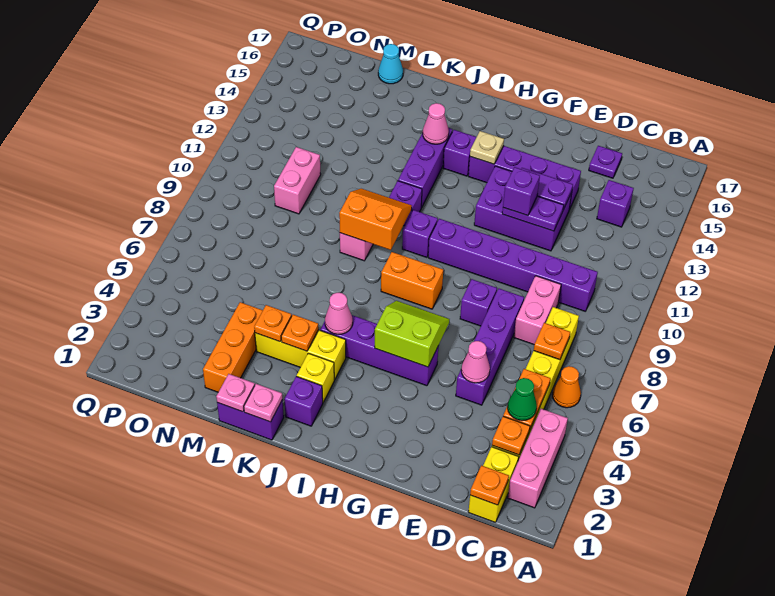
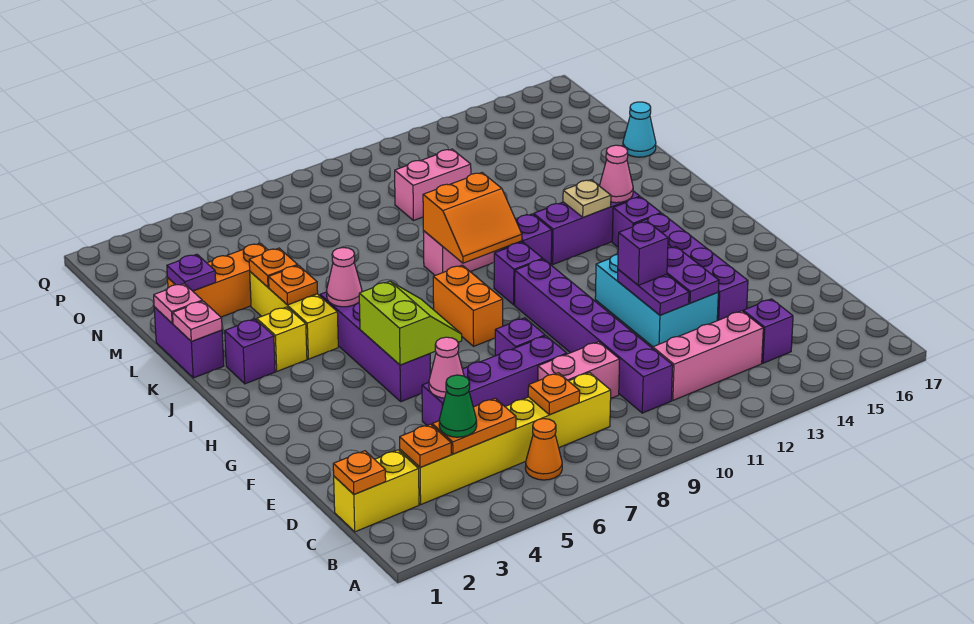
pink 1x3 brick [508,409,568,508] -> pink 1x3 brick moved to [653,311,763,400]
purple 1x1 plate [589,146,622,178] -> purple 1x1 plate moved to [167,254,216,291]
purple 2x3 brick [474,166,572,251] -> cyan 2x3 brick [595,254,718,347]
tan 1x1 plate [470,131,504,164] -> tan 1x1 plate moved to [563,180,611,217]
orange 2x2 slope [339,189,412,250] -> orange 2x2 slope turned to [423,173,522,263]

